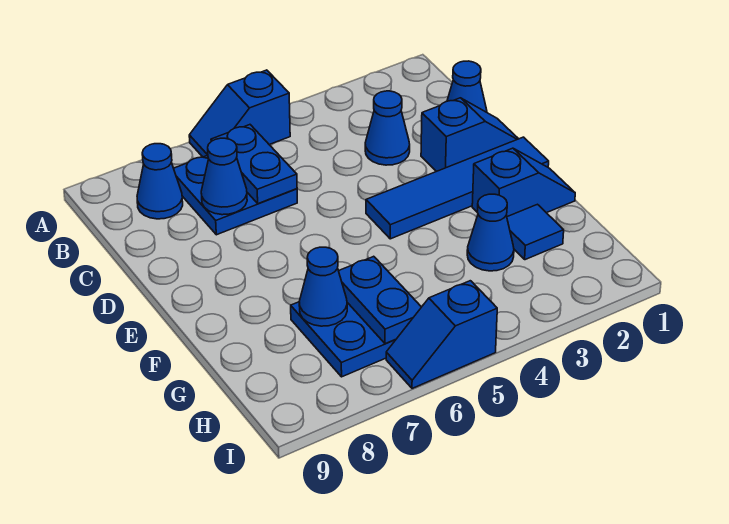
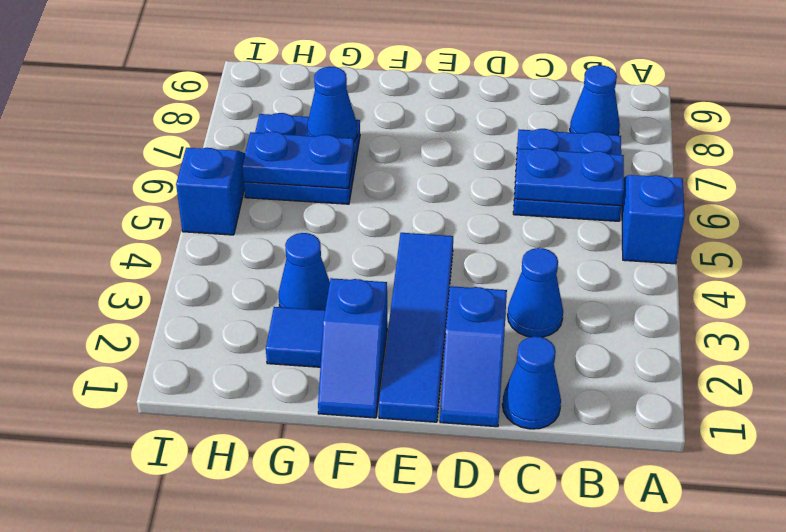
blue 1x1 cone [201,138,247,215] -> none

